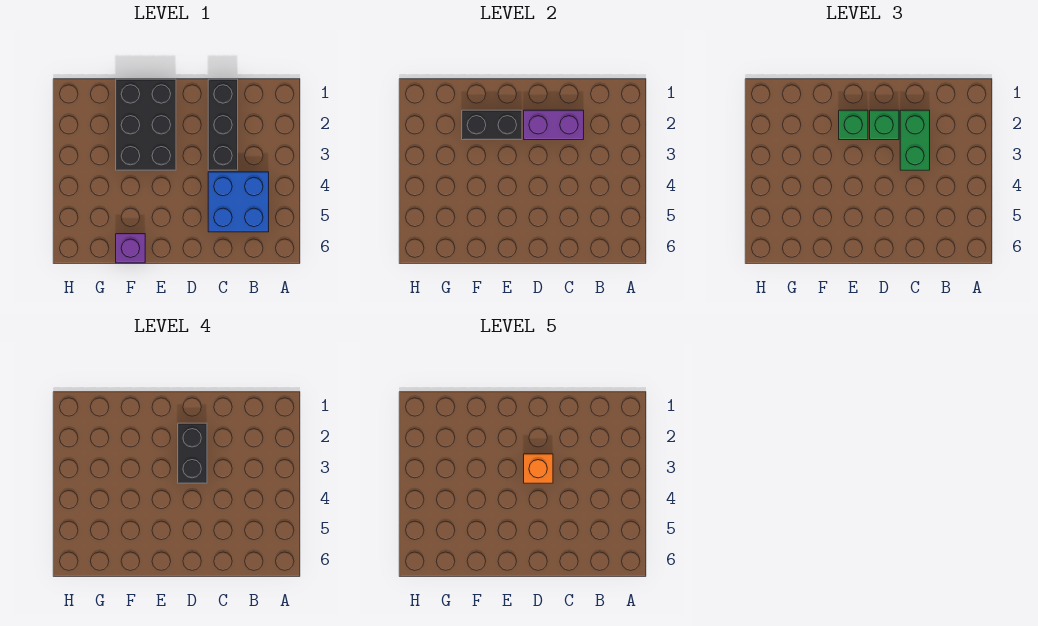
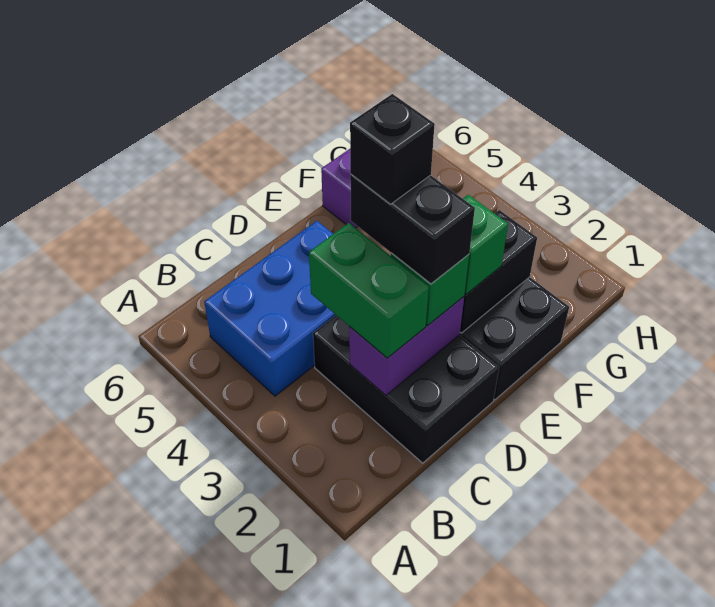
blue 2x2 brick [208,172,269,232] -> blue 2x3 brick [204,221,336,396]
black 1x3 brick [208,79,238,170] -> black 2x3 brick [313,315,499,463]
orange 1x1 brick [524,454,553,483] -> black 1x1 brick [350,94,435,204]

